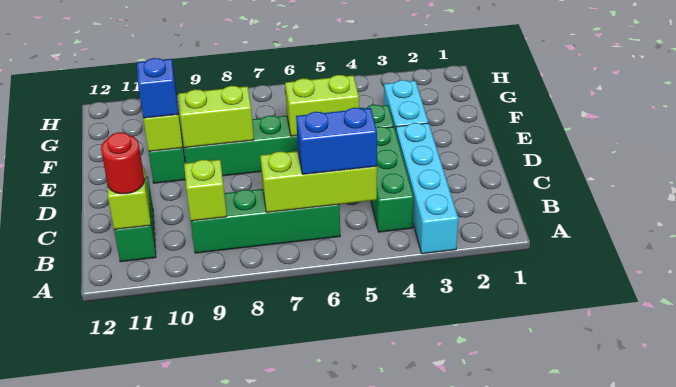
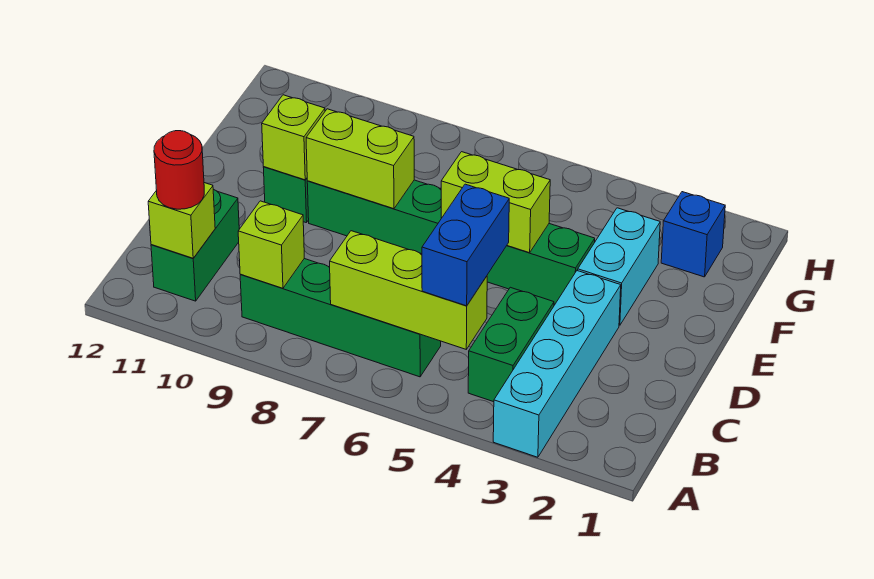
green 1x3 brick [371,127,414,232] -> green 1x2 brick [468,287,554,402]
blue 1x2 brick [296,108,377,174] -> blue 1x2 brick turned to [422,184,509,306]
blue 1x1 brick [137,58,178,118] -> blue 1x1 brick moved to [661,192,725,277]

